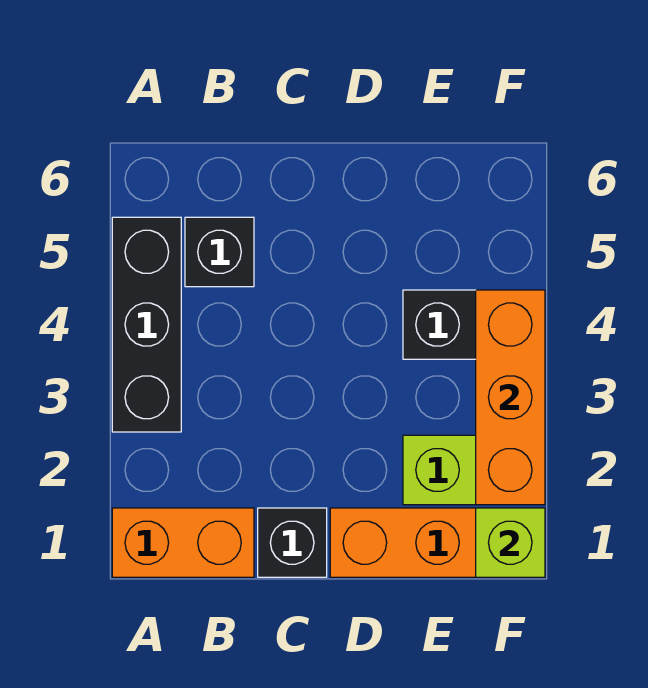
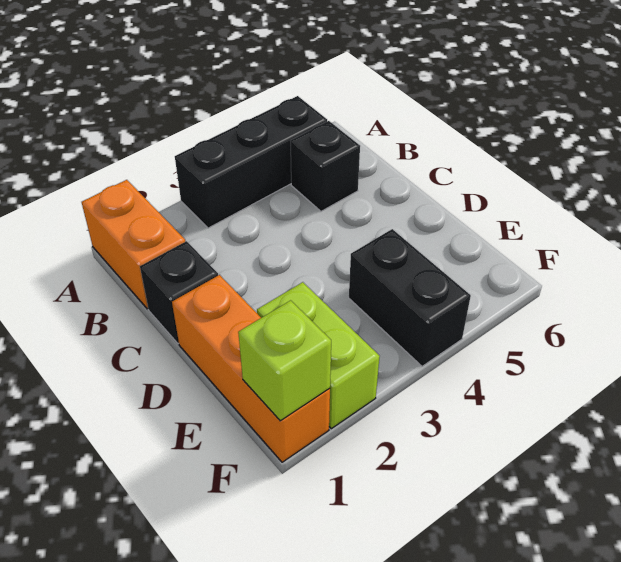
orange 1x3 brick [476,290,545,505] -> none

